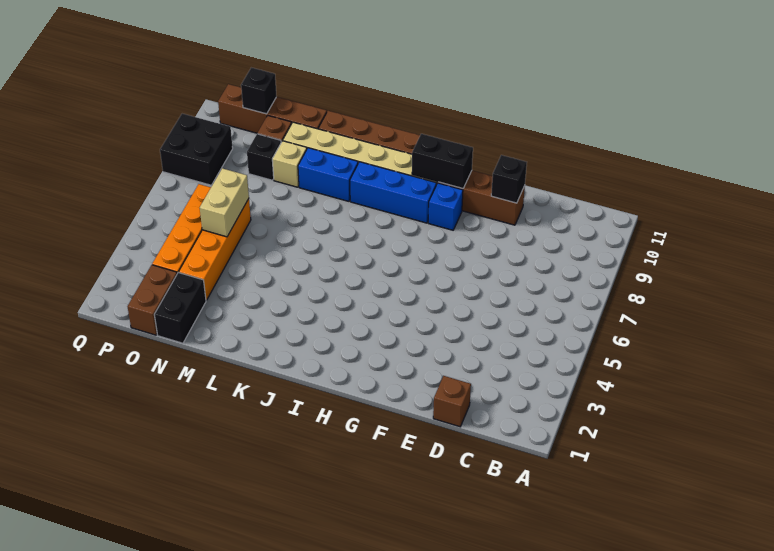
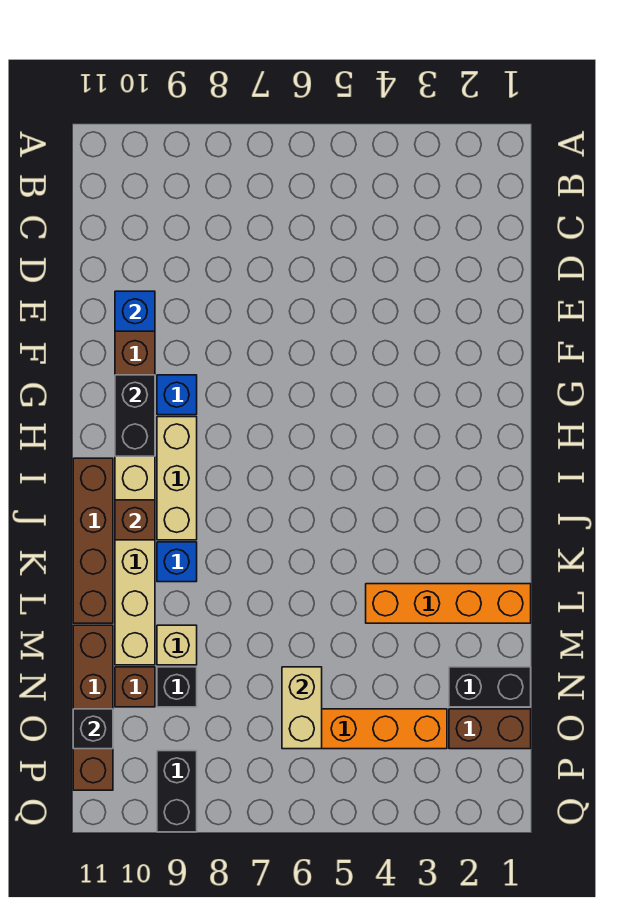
brown 1x1 brick [433,376,471,427] -> brown 1x1 brick moved to [115,500,155,540]
black 1x1 brick [491,155,527,203] -> blue 1x1 brick [115,291,155,331]
blue 1x3 brick [350,162,436,223] -> tan 1x3 brick [157,417,197,540]
blue 1x2 brick [298,148,358,201] -> blue 1x1 brick [157,542,197,582]
orange 1x4 brick [179,199,251,300] -> orange 1x4 brick moved to [366,584,531,623]
tan 1x2 brick [200,168,249,237] -> tan 1x2 brick turned to [282,667,322,749]
black 2x2 brick [160,114,233,185] -> black 1x2 brick [157,751,197,832]

